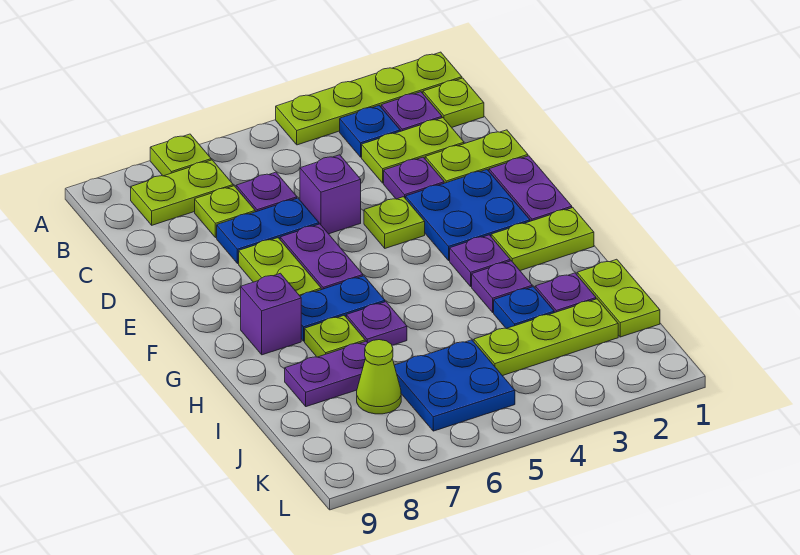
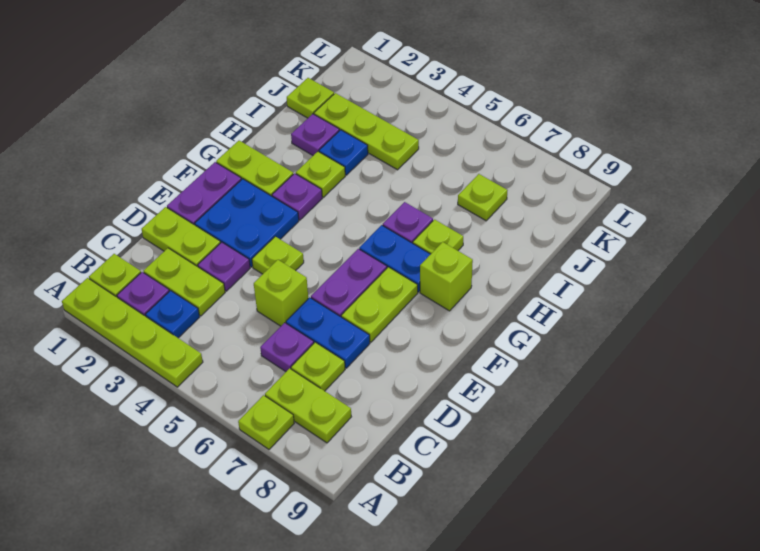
purple 1x1 brick [300,155,361,234] -> lime 1x1 brick [254,260,308,326]
purple 1x1 brick [241,273,301,355] -> lime 1x1 brick [420,242,473,311]
purple 1x1 plate [472,261,532,312] -> lime 1x1 plate [296,152,345,197]
lime 1x2 plate [577,259,660,337] -> lime 1x1 plate [287,78,334,118]
purple 1x2 plate [285,341,367,407] -> none
blue 2x2 plate [394,340,515,431] -> none
lime 1x1 cone [357,340,401,414] -> lime 1x1 plate [458,174,508,221]

